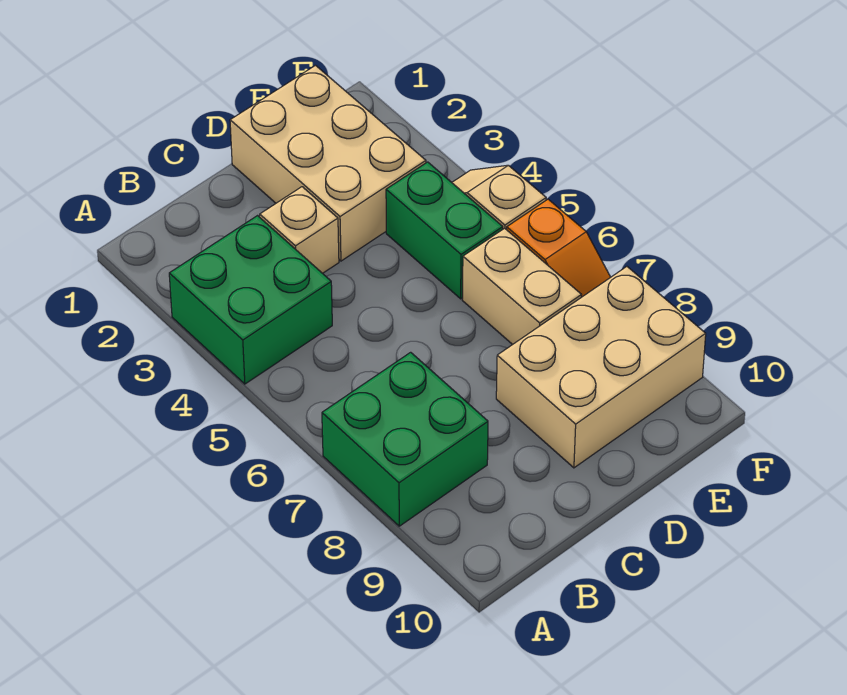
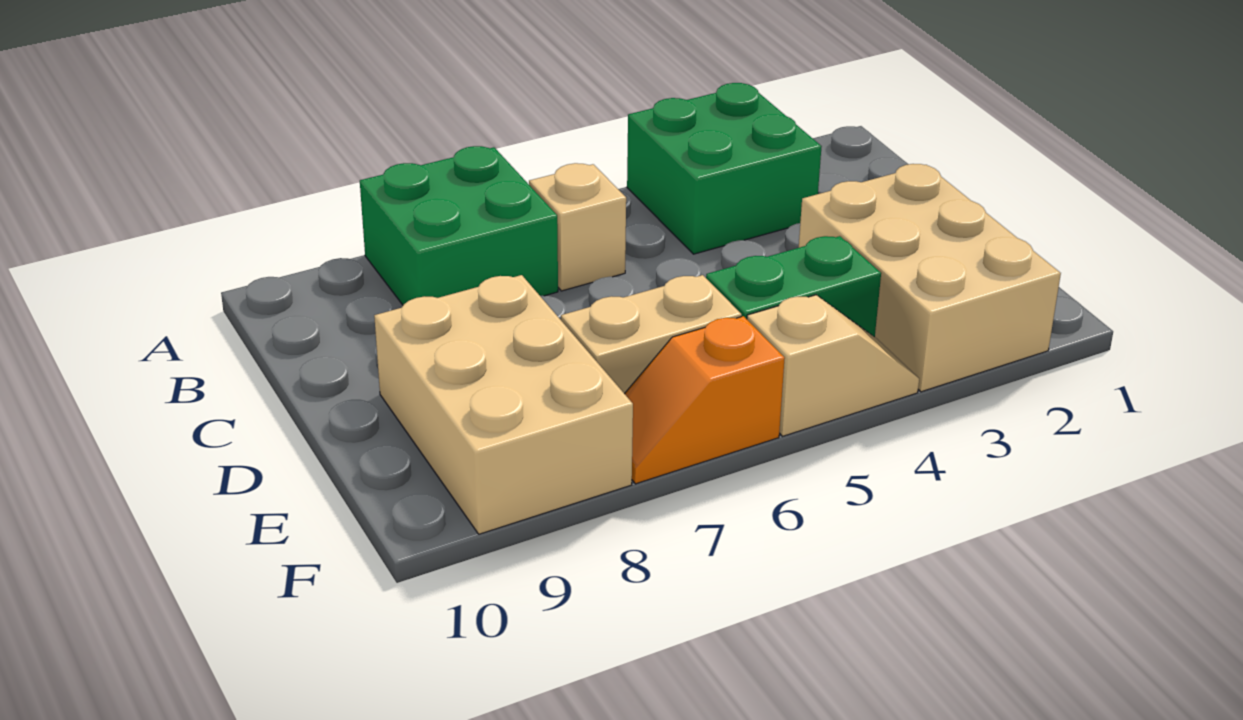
tan 1x1 brick [260,187,339,273] -> tan 1x1 brick moved to [529,163,626,291]
tan 2x3 brick [230,65,426,261] -> tan 2x3 brick turned to [799,164,1061,392]

